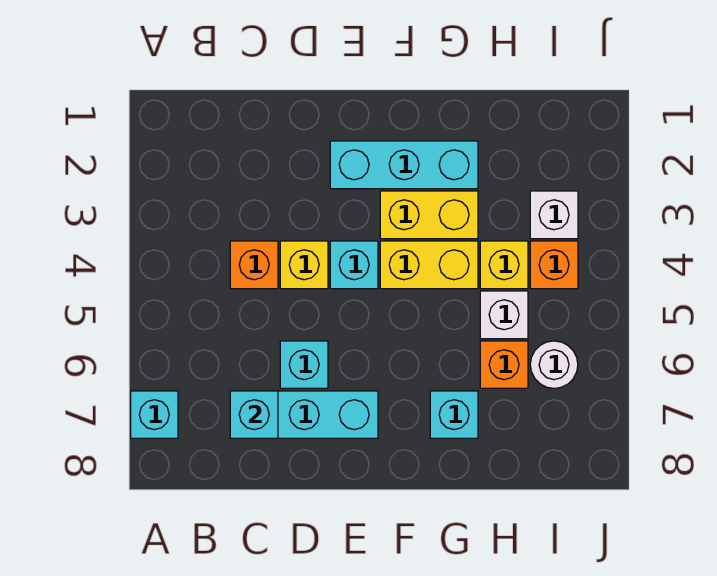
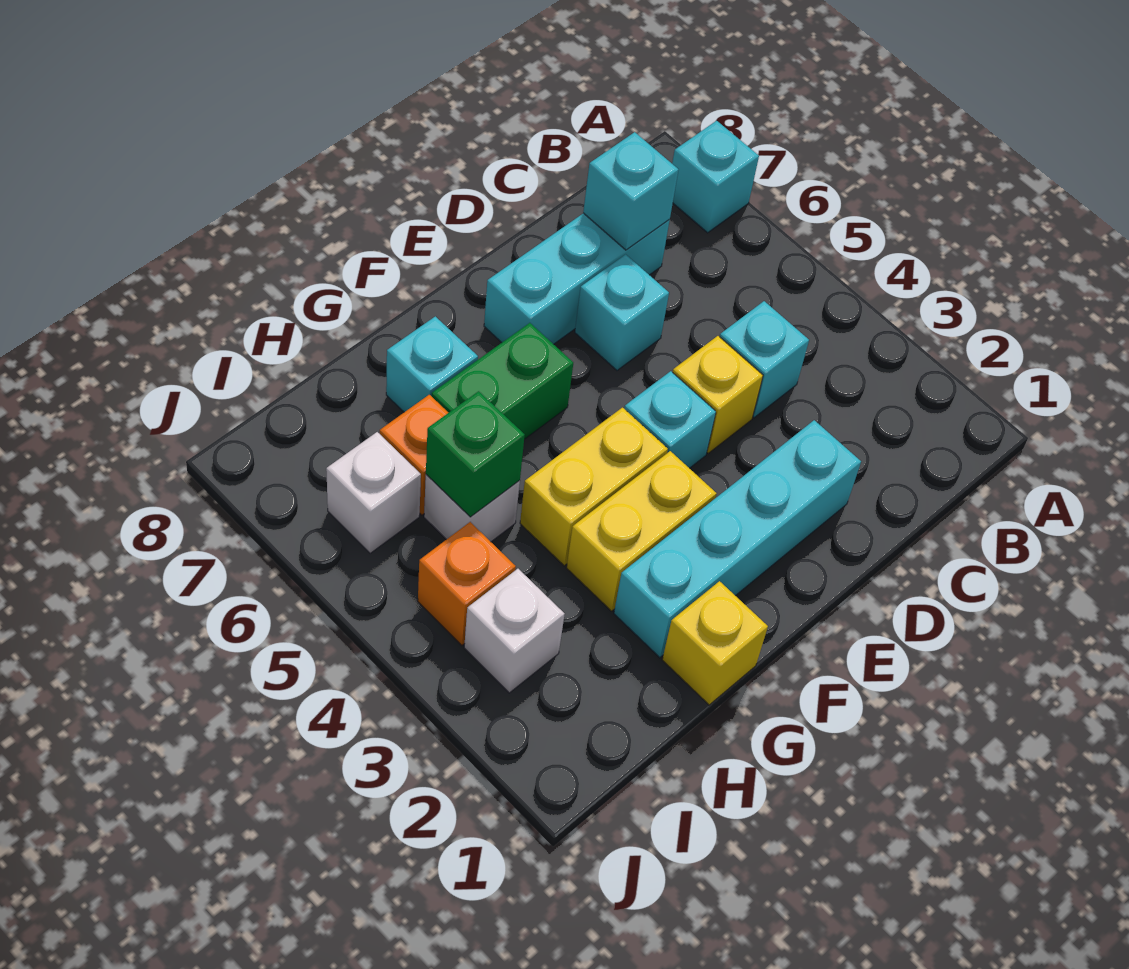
orange 1x1 brick [230,241,278,289] -> cyan 1x1 brick [720,301,809,418]
cyan 1x3 brick [330,141,478,189] -> cyan 1x4 brick [614,420,861,658]
none -> green 1x2 brick [432,323,573,439]
yellow 1x1 brick [480,241,528,289] -> yellow 1x1 brick moved to [662,581,768,705]
none -> green 1x1 brick [426,391,525,517]
white 1x1 round brick [530,341,578,388] -> white 1x1 brick [326,432,421,553]

